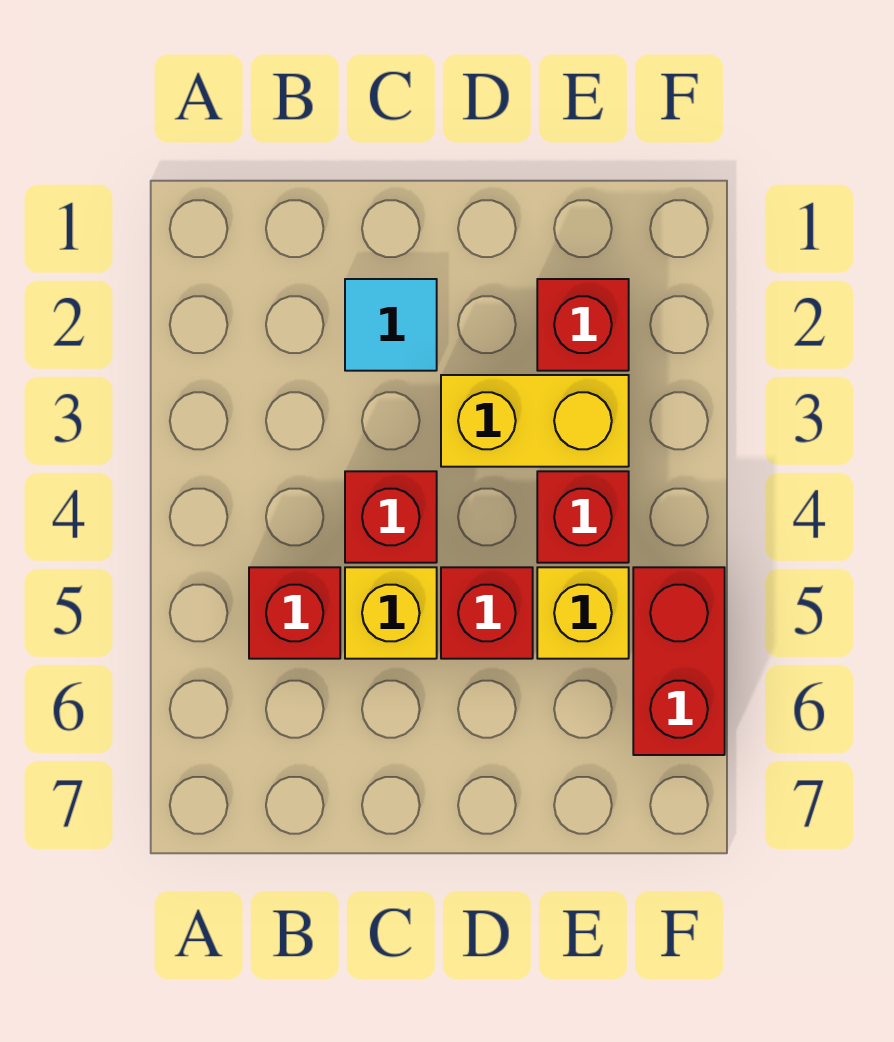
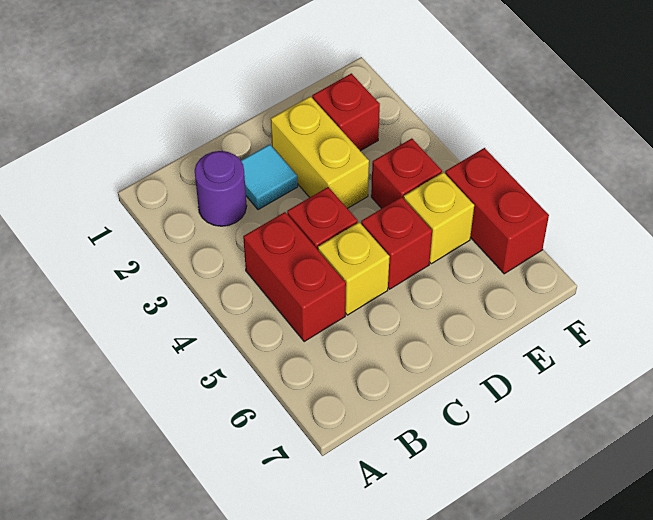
none -> purple 1x1 round brick [195,151,247,226]
red 1x1 brick [249,567,340,659] -> red 1x2 brick [243,212,346,341]
yellow 1x2 brick [441,375,629,467] -> yellow 1x2 brick turned to [271,96,369,209]

